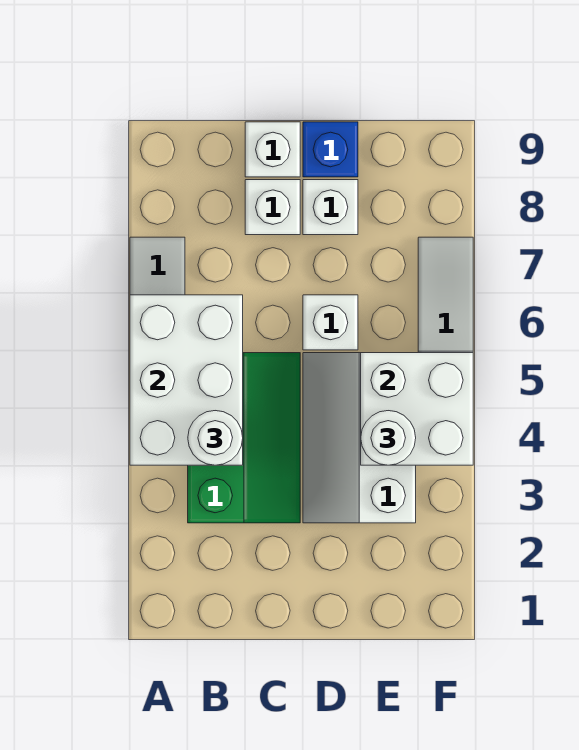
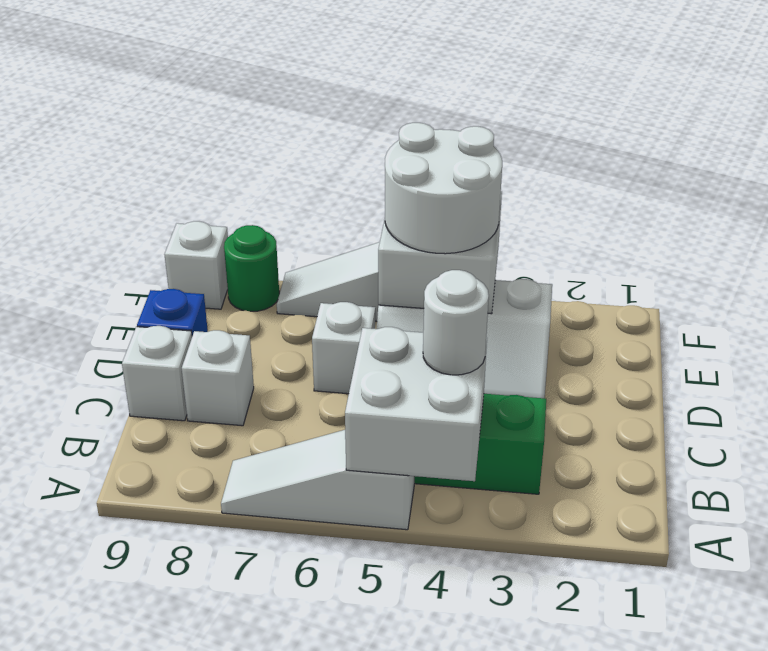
white 2x3 brick [130,295,243,465] -> white 2x2 brick [345,327,487,481]
white 1x1 brick [303,180,358,235] -> white 1x1 brick moved to [164,221,228,309]
white 1x1 round brick [361,411,416,465] -> white 2x2 round brick [385,123,502,254]
none -> green 1x1 round brick [224,225,279,311]

